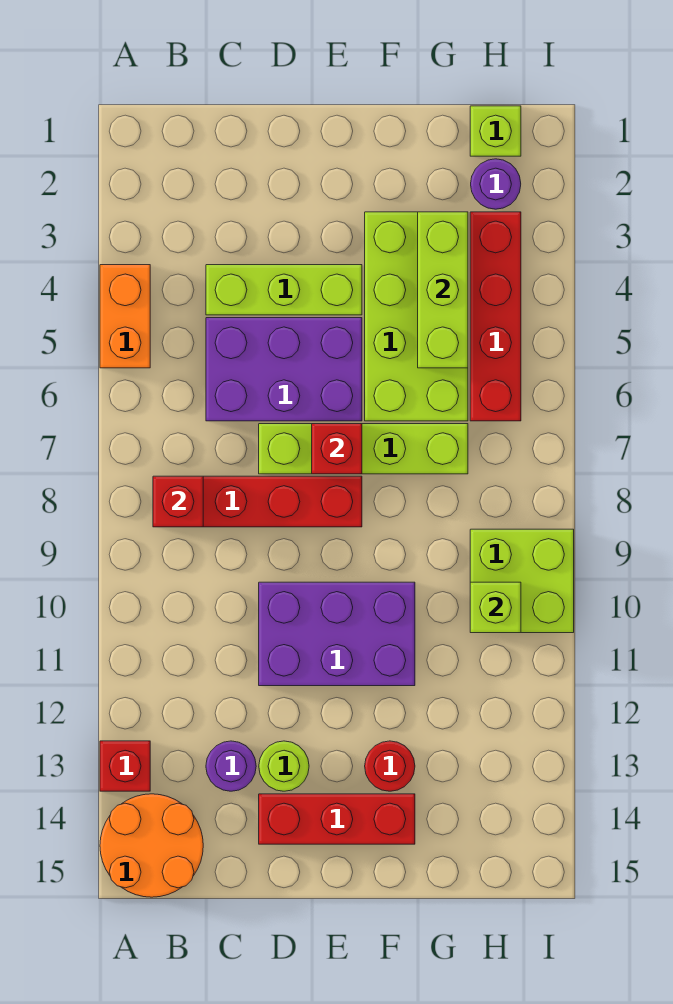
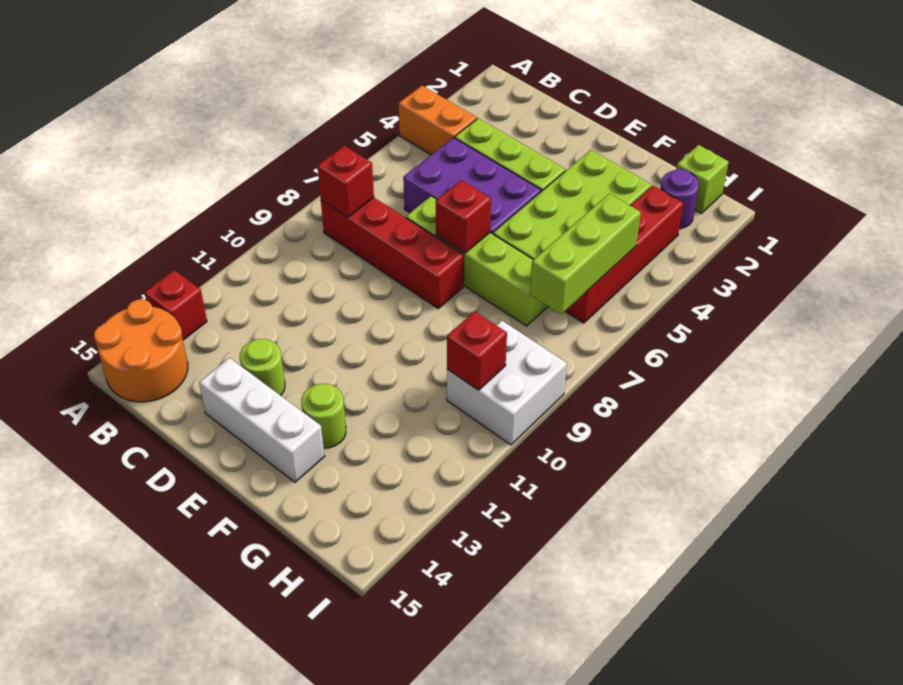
orange 1x2 brick [100,265,150,368] -> orange 1x2 brick turned to [399,85,477,155]
purple 1x1 round brick [206,741,256,791] -> none
purple 2x3 brick [259,582,415,686] -> none
red 1x3 brick [259,794,415,844] -> white 1x3 brick [199,358,325,482]
red 1x1 round brick [365,741,415,791] -> lime 1x1 round brick [301,384,346,448]
lime 1x3 brick [418,212,468,368] -> lime 1x3 brick moved to [530,194,641,314]
lime 2x2 brick [470,529,574,633] -> white 2x2 brick [447,321,567,445]
lime 1x1 brick [470,582,521,633] -> red 1x1 brick [447,311,507,390]

